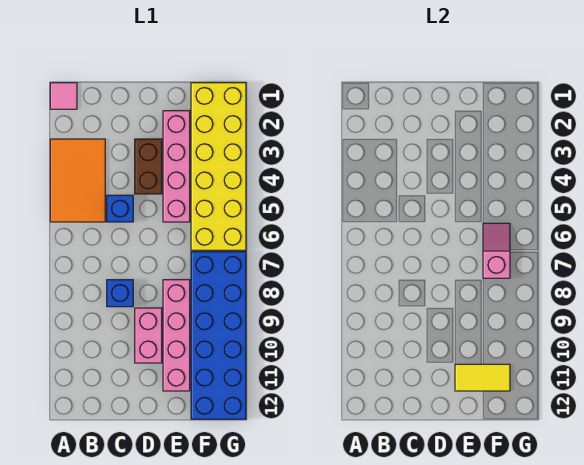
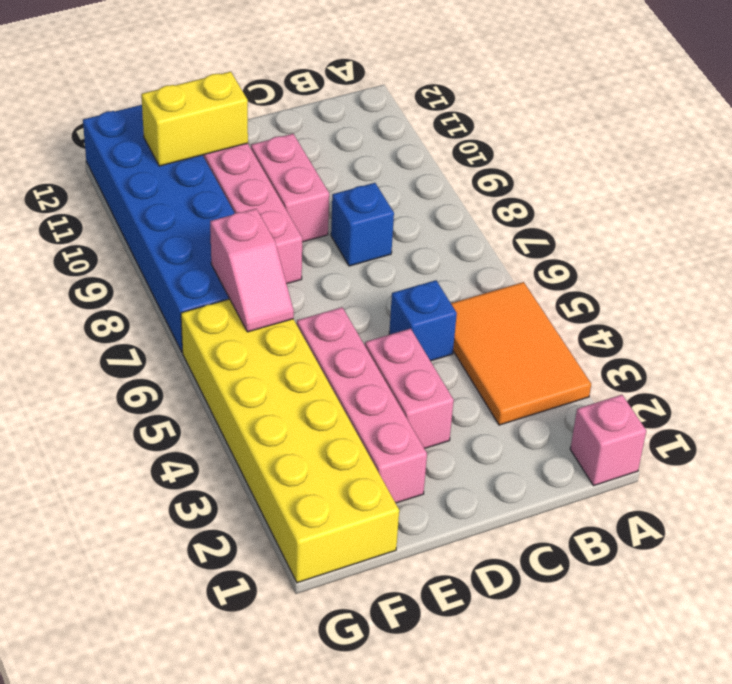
pink 1x1 tile [50,83,77,109] -> pink 1x1 brick [570,395,646,485]
brown 1x2 brick [135,139,162,194] -> pink 1x2 brick [365,329,454,449]
yellow 1x2 tile [455,364,510,391] -> yellow 1x2 brick [141,72,248,166]

